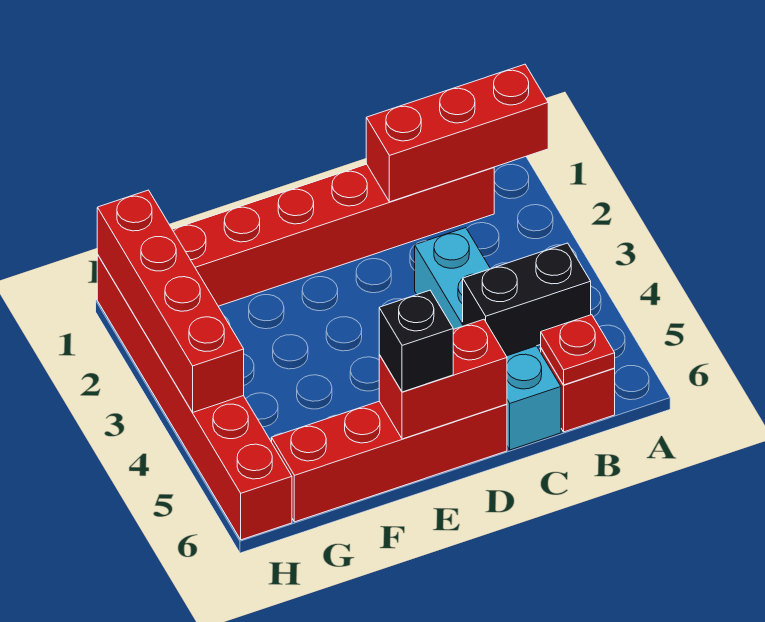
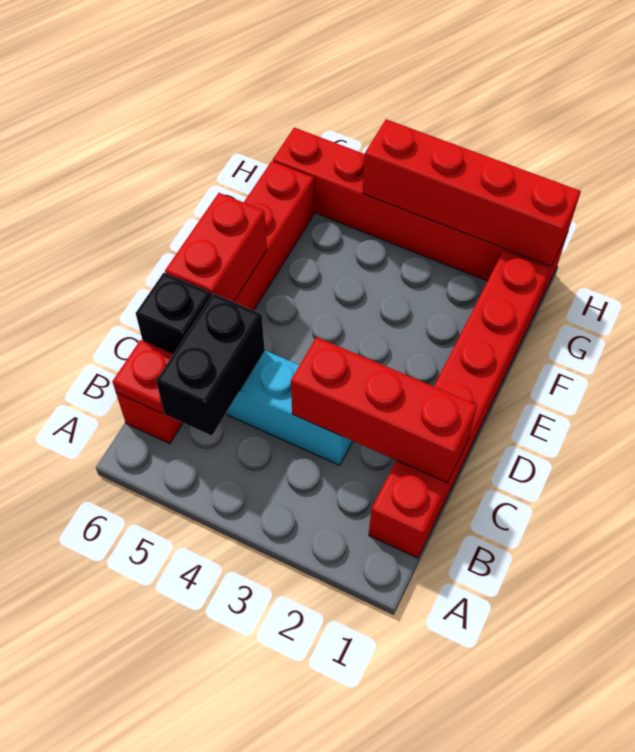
red 1x3 brick [366,64,548,202] -> red 1x3 brick turned to [291,337,477,482]
black 1x1 brick [379,290,453,392] -> black 1x1 brick moved to [136,273,211,354]

